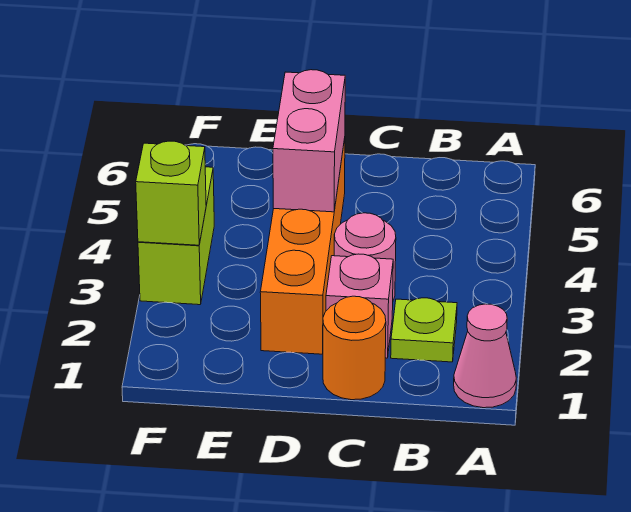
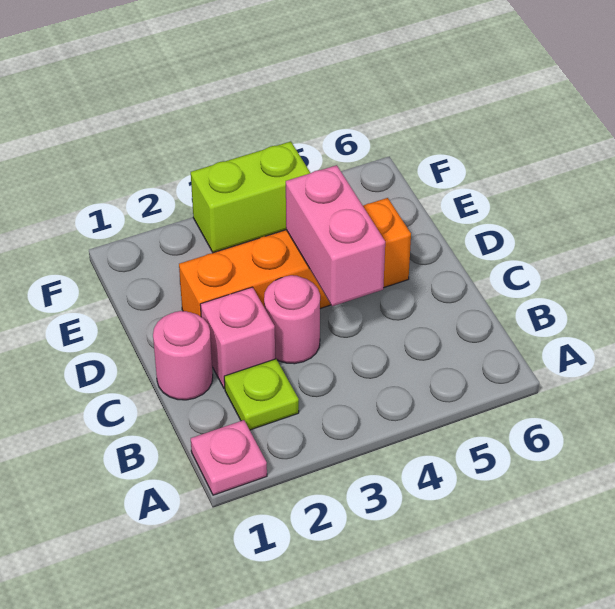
pink 1x1 cone [454,304,516,408] -> pink 1x1 plate [191,420,267,495]
orange 1x1 round brick [323,296,386,400] -> pink 1x1 round brick [153,311,213,400]
pink 1x2 brick [273,70,345,212] -> pink 1x2 brick turned to [286,165,385,306]
lime 1x1 brick [136,141,206,245] -> none

